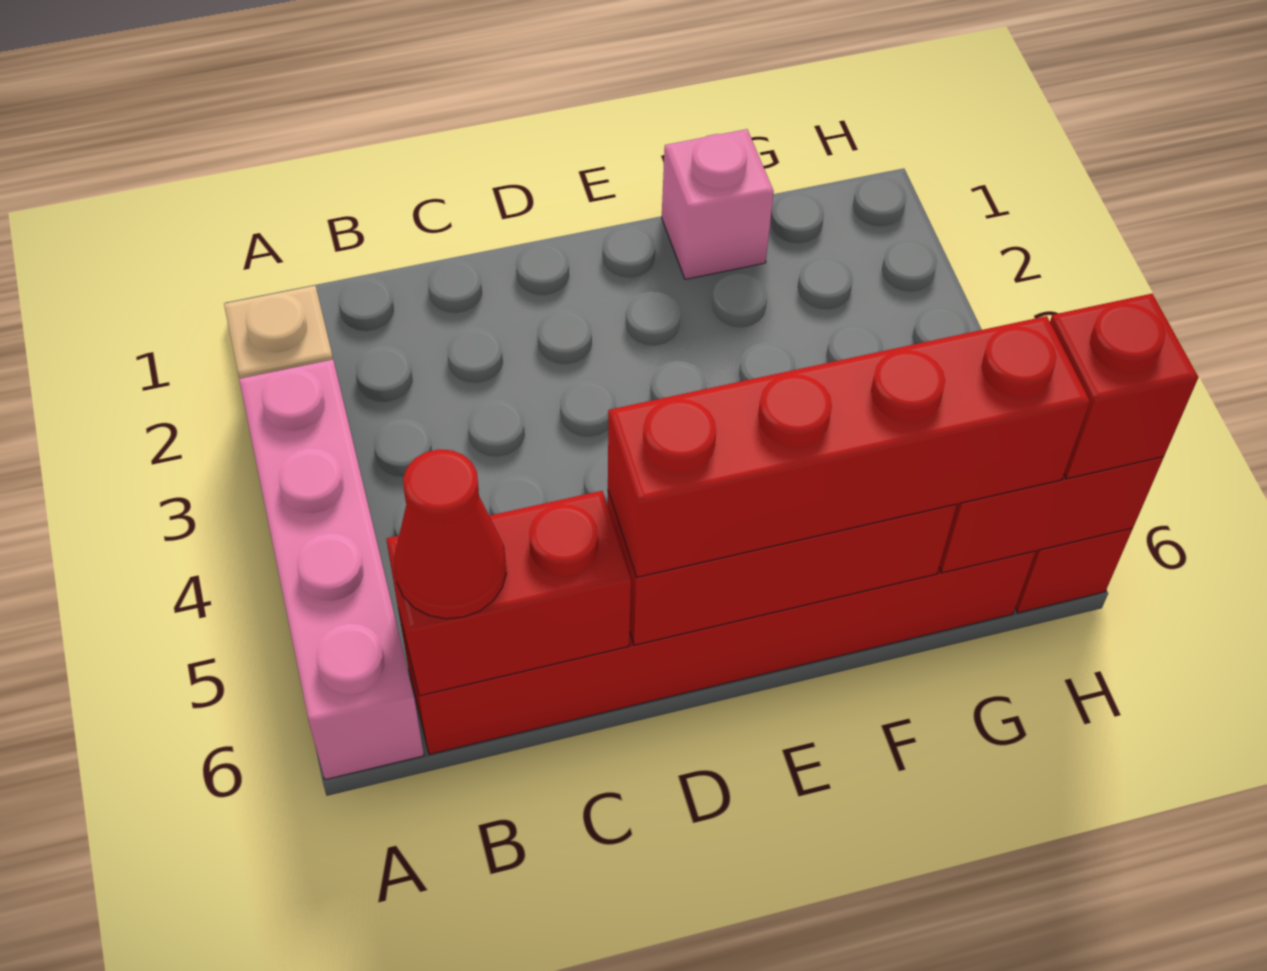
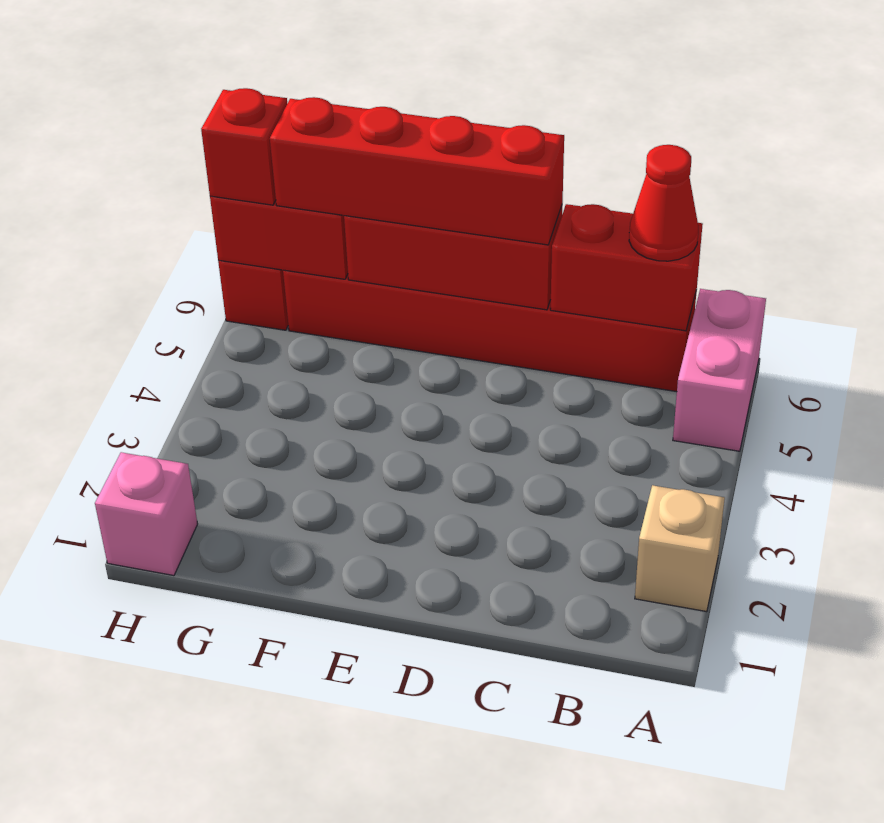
pink 1x4 brick [239,360,424,780] -> pink 1x2 brick [673,289,766,451]
pink 1x1 brick [662,129,774,279] -> pink 1x1 brick moved to [95,452,197,576]

